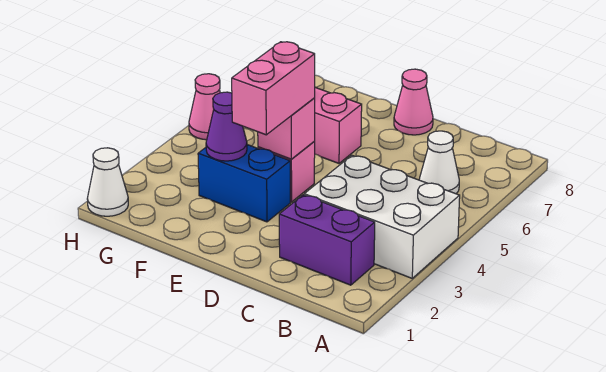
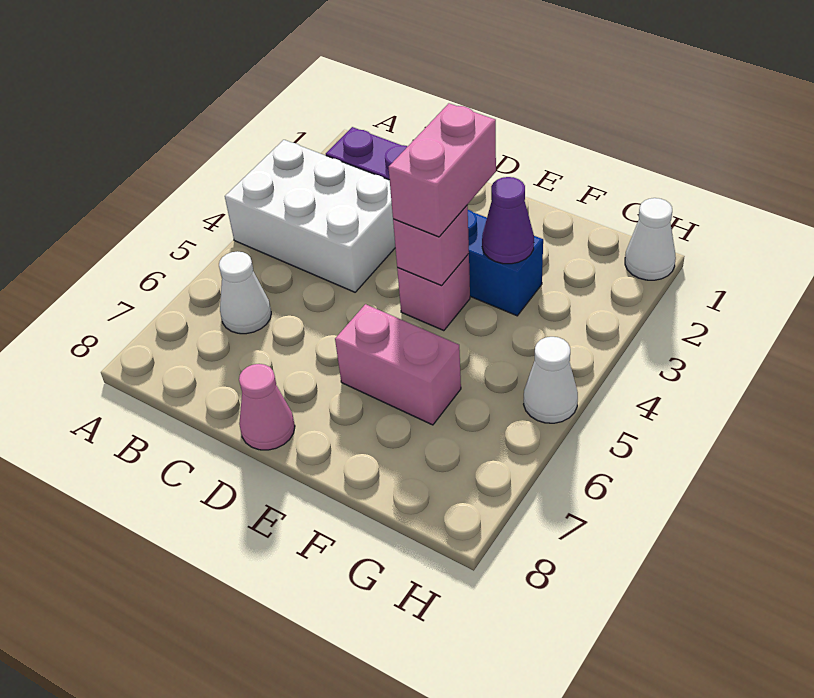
pink 1x1 cone [189,74,220,140] -> white 1x1 cone [524,337,578,423]

